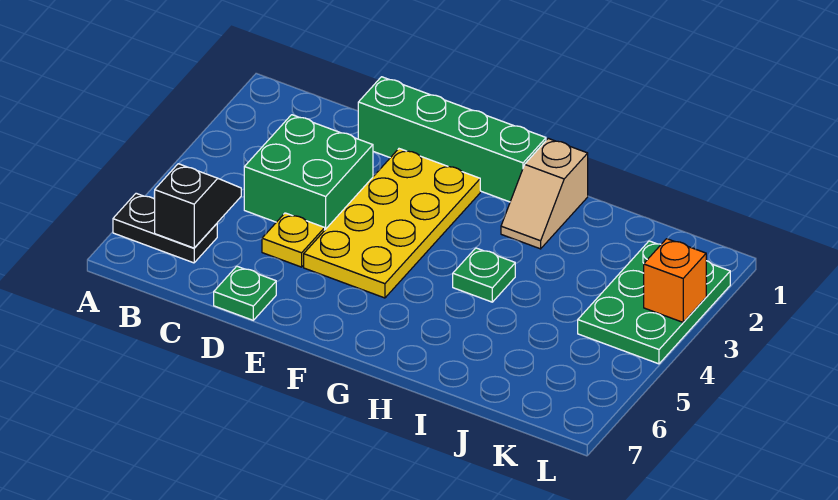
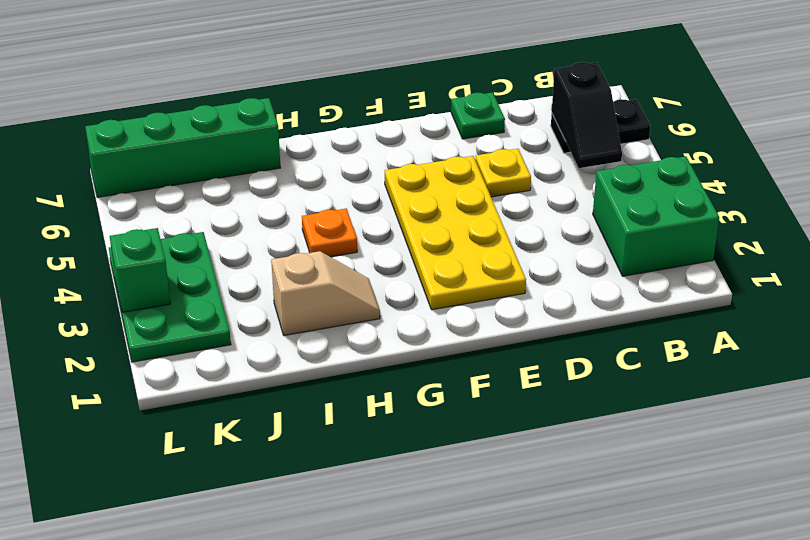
green 2x2 brick [244,115,373,230] -> green 2x2 brick moved to [593,156,719,276]
green 1x4 brick [358,77,546,202] -> green 1x4 brick moved to [85,98,280,197]
tan 1x2 slope [501,138,588,249] -> tan 1x2 slope turned to [271,251,380,335]
green 1x1 plate [453,248,515,302] -> orange 1x1 plate [302,208,357,257]
orange 1x1 brick [644,239,706,322] -> green 1x1 brick [110,228,170,312]

